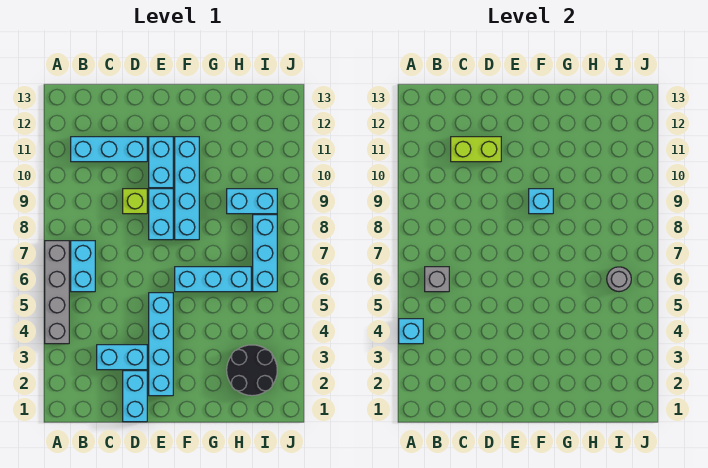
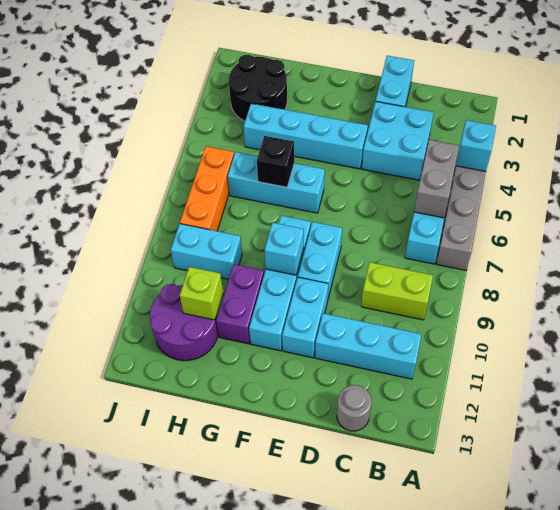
grey 1x1 brick [425,267,449,292] -> grey 1x2 brick [414,140,459,218]
cyan 1x2 brick [97,345,147,370] -> cyan 2x2 brick [362,101,434,180]
lime 1x2 brick [451,137,501,162] -> lime 1x2 brick moved to [361,262,433,320]
lime 1x1 brick [123,189,147,214] -> lime 1x1 brick moved to [180,267,223,320]
cyan 1x4 brick [149,293,173,396] -> cyan 1x4 brick turned to [244,103,368,169]
none -> black 1x1 brick [257,136,294,187]
none -> purple 1x2 brick [216,264,264,344]
none -> purple 2x2 round brick [150,284,218,361]
cyan 1x3 brick [253,215,277,292] -> orange 1x3 brick [180,146,234,231]
grey 1x1 round brick [607,267,631,292] -> grey 1x1 round brick moved to [337,385,372,431]

